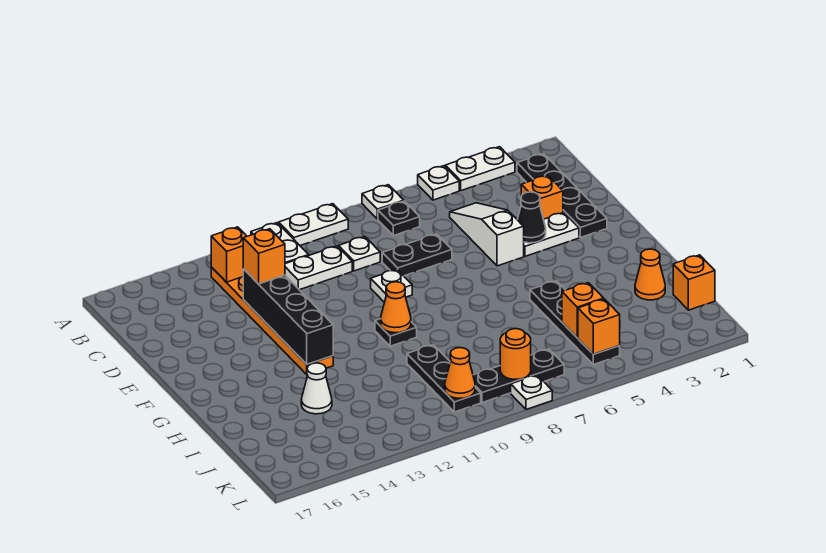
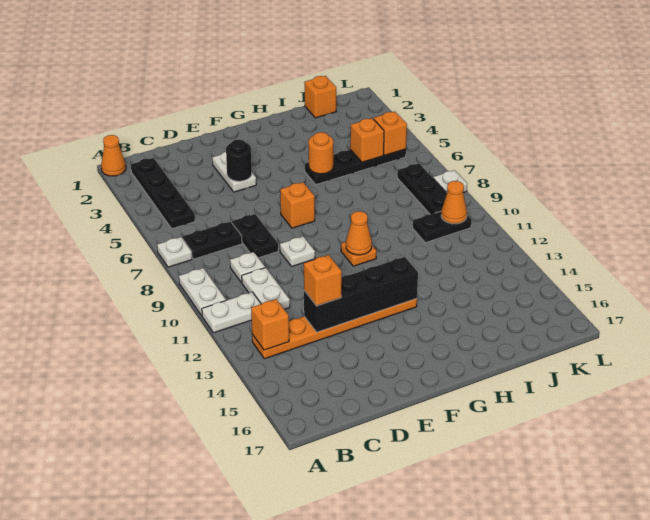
white 1x2 plate [445,147,515,191] -> none
white 1x1 plate [418,166,459,200] -> none
black 1x4 plate [517,154,607,237] -> black 1x4 plate turned to [131,158,195,229]
black 1x1 plate [378,201,420,236] -> black 1x2 plate [182,222,242,259]
white 1x3 slope [450,203,524,266] -> none
orange 1x1 brick [521,175,563,219] -> orange 1x1 brick moved to [280,182,315,228]
black 1x1 cone [517,192,546,243] -> black 1x1 round brick [226,140,252,181]
black 1x1 plate [375,319,417,346] -> orange 1x1 plate [341,242,376,266]
orange 1x1 cone [635,249,665,300] -> orange 1x1 cone moved to [101,135,126,176]
black 1x3 plate [407,345,481,412] -> black 1x2 plate [413,211,471,243]
white 1x1 cone [301,363,332,414] -> none
orange 1x1 round brick [500,329,531,379] -> orange 1x1 round brick moved to [309,132,334,174]

